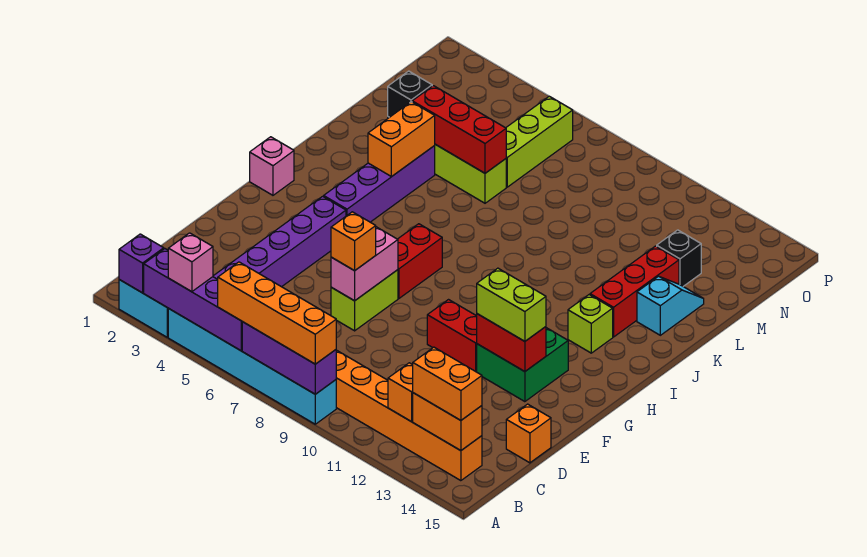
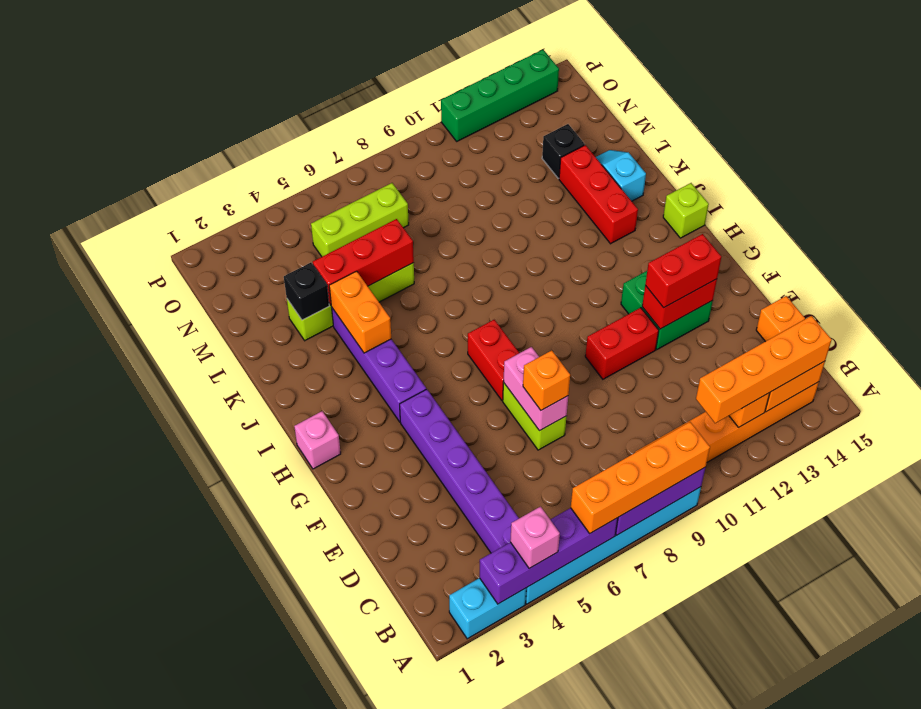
purple 1x1 brick [119,234,164,293] -> none
orange 1x2 brick [413,347,482,420] -> orange 1x4 brick [696,316,832,423]
lime 1x2 brick [477,268,546,341] -> red 1x2 brick [645,234,721,308]
lime 1x1 brick [568,295,613,353] -> lime 1x1 brick moved to [663,183,709,238]
lime 1x3 brick [506,96,573,187] -> lime 1x3 brick turned to [311,183,409,257]
none -> green 1x4 brick [441,50,559,141]

